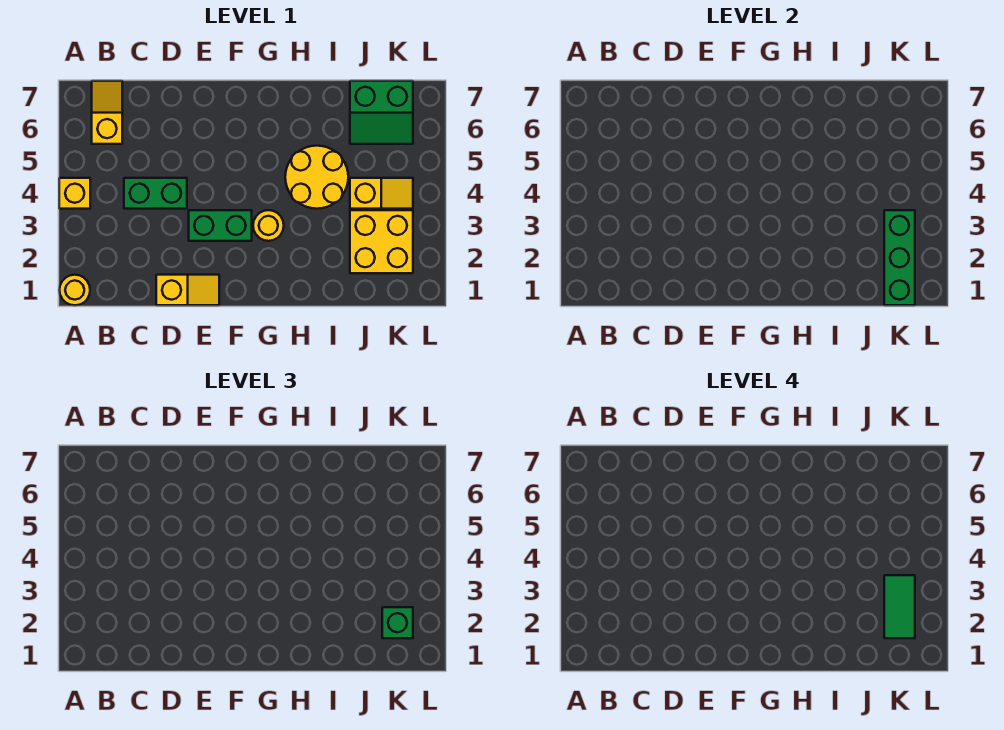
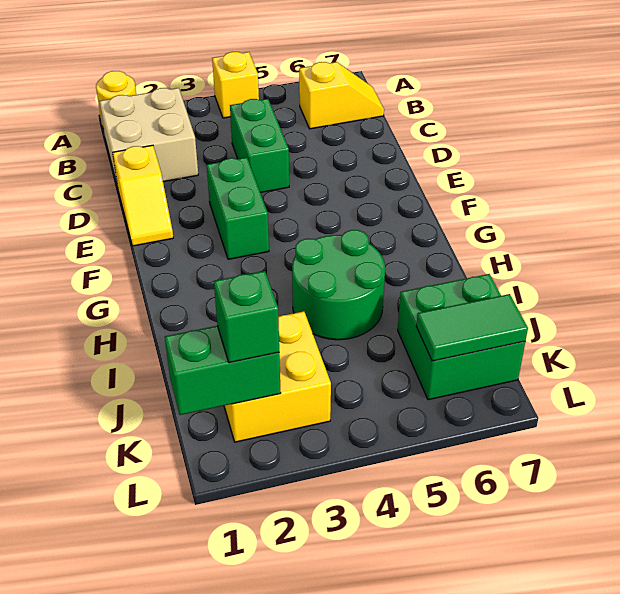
none -> tan 2x2 brick [99,88,198,187]
yellow 1x1 round brick [253,210,284,241] -> none
yellow 2x2 round brick [285,146,348,209] -> green 2x2 round brick [292,230,385,340]
yellow 1x2 slope [350,178,413,209] -> none
green 2x2 slope [350,81,413,144] -> green 2x2 brick [398,274,525,400]
green 1x3 brick [884,210,915,305] -> green 1x2 brick [165,326,281,415]
green 1x2 tile [884,575,915,638] -> green 1x2 tile moved to [416,294,528,361]

